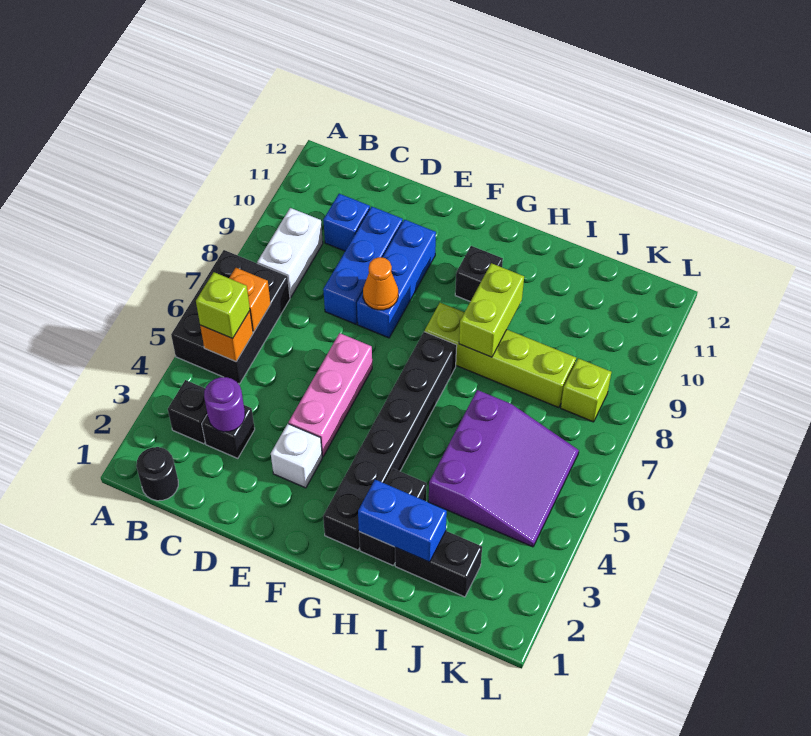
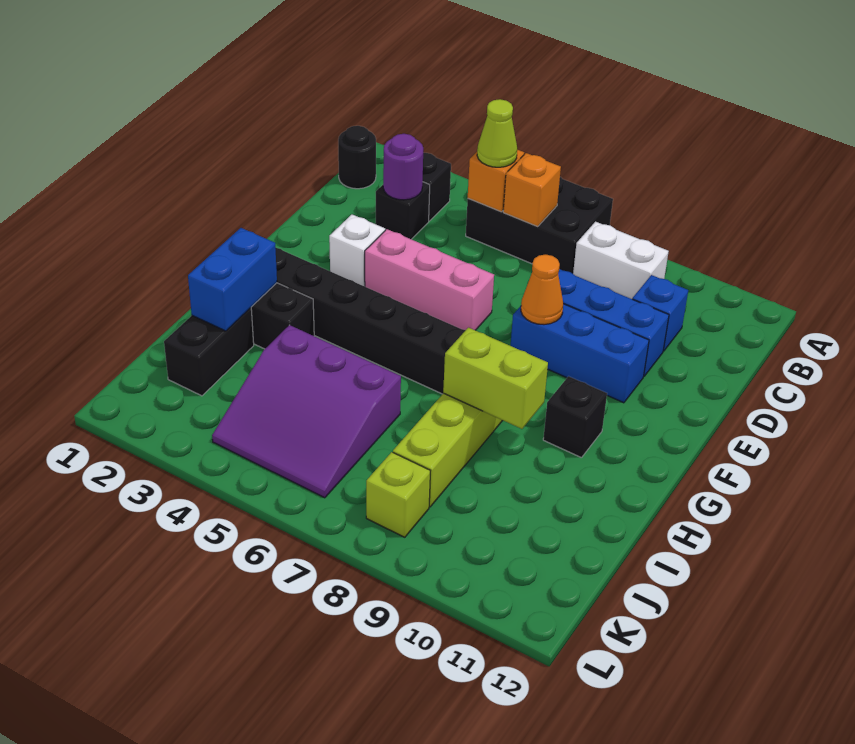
lime 1x1 brick [196,272,250,339] -> lime 1x1 cone [477,99,517,167]

